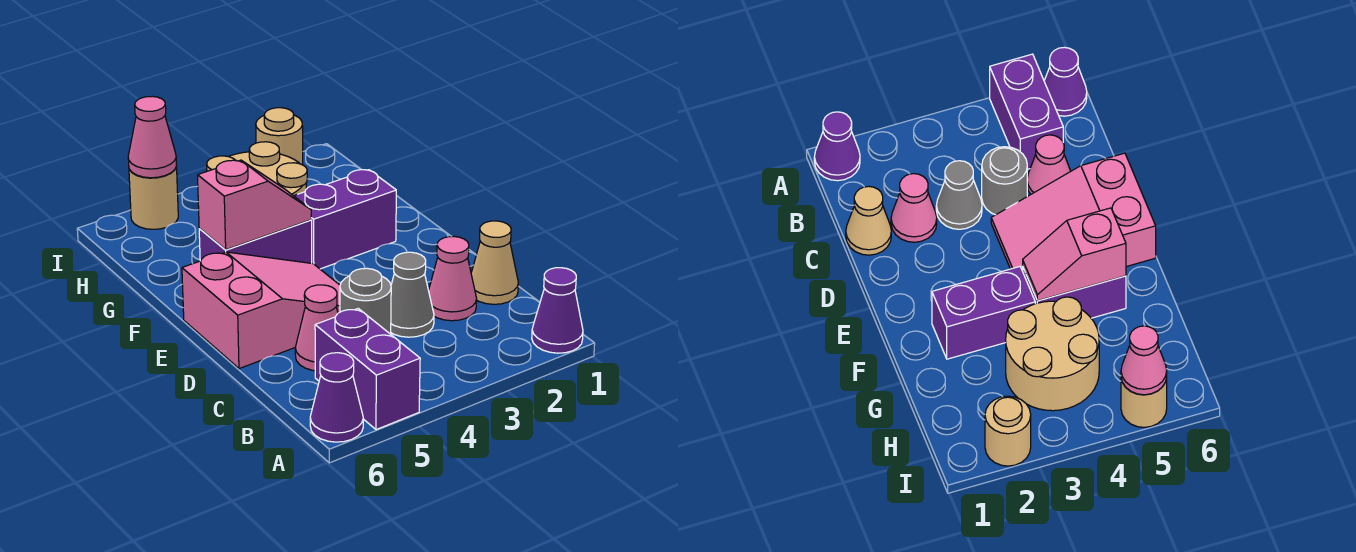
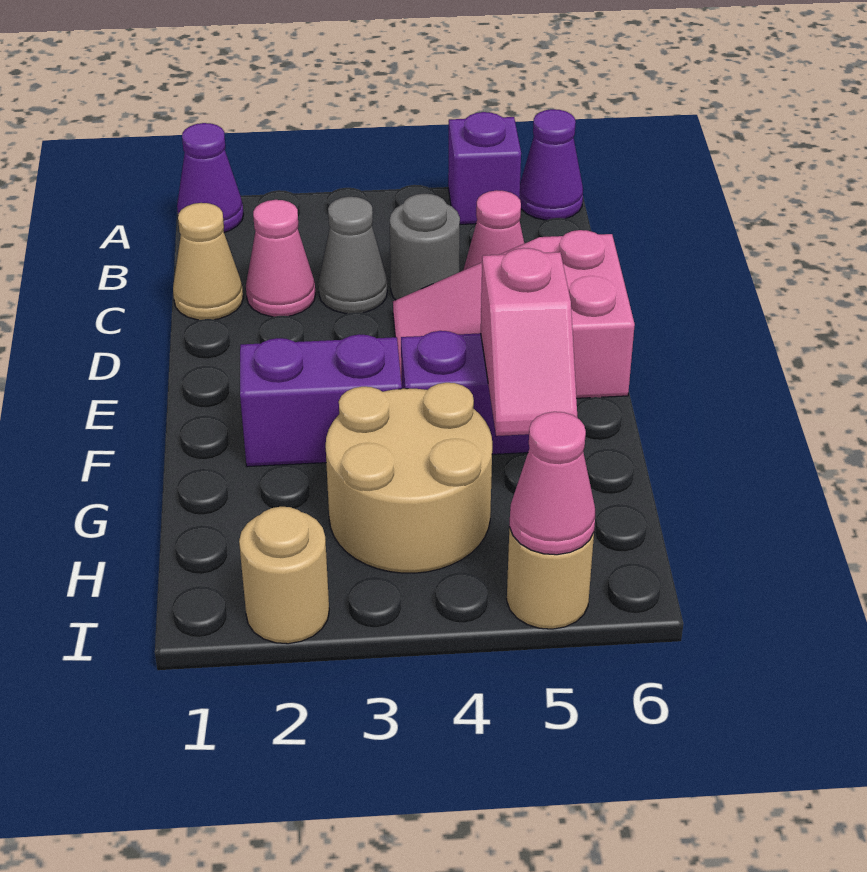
purple 1x2 brick [315,309,420,430] -> purple 1x1 brick [448,112,521,224]
pink 1x2 slope [198,160,312,250] -> pink 1x2 slope turned to [481,248,578,436]

